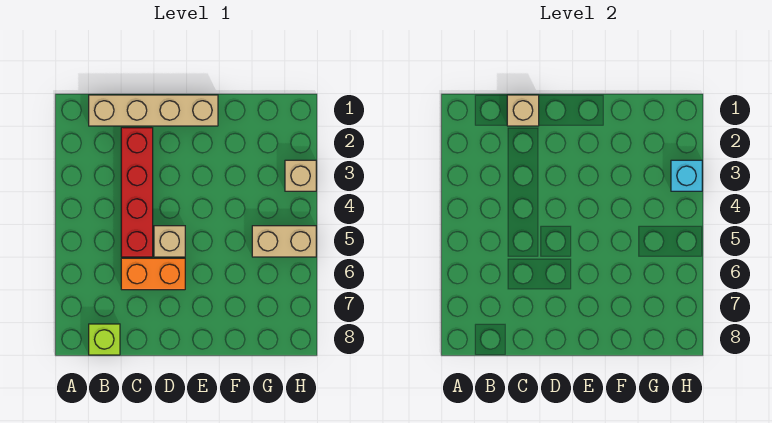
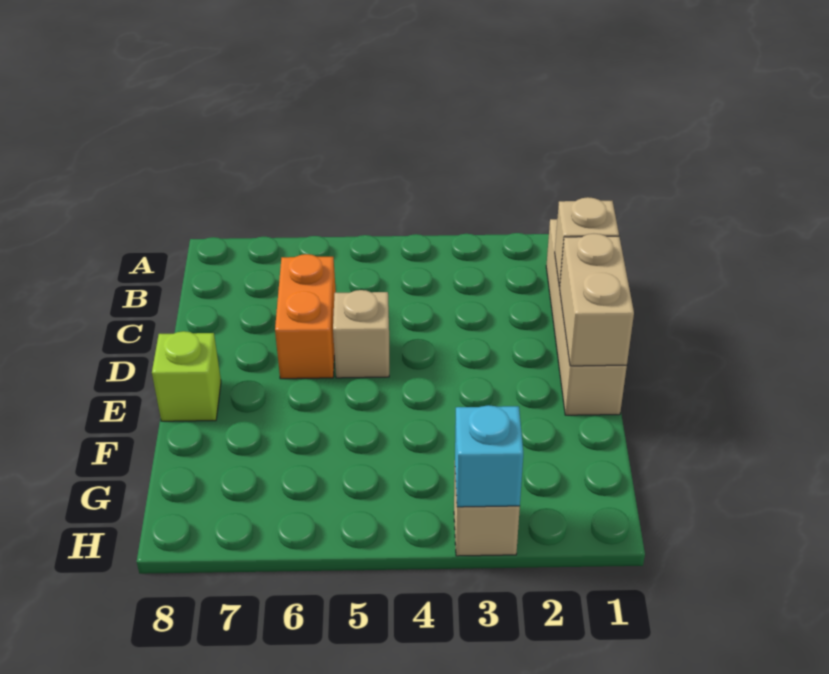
lime 1x1 brick [89,324,120,355] -> lime 1x1 brick moved to [152,331,221,421]
red 1x4 brick [121,128,153,257] -> none
tan 1x2 brick [252,226,316,257] -> tan 1x2 brick moved to [559,234,634,366]

